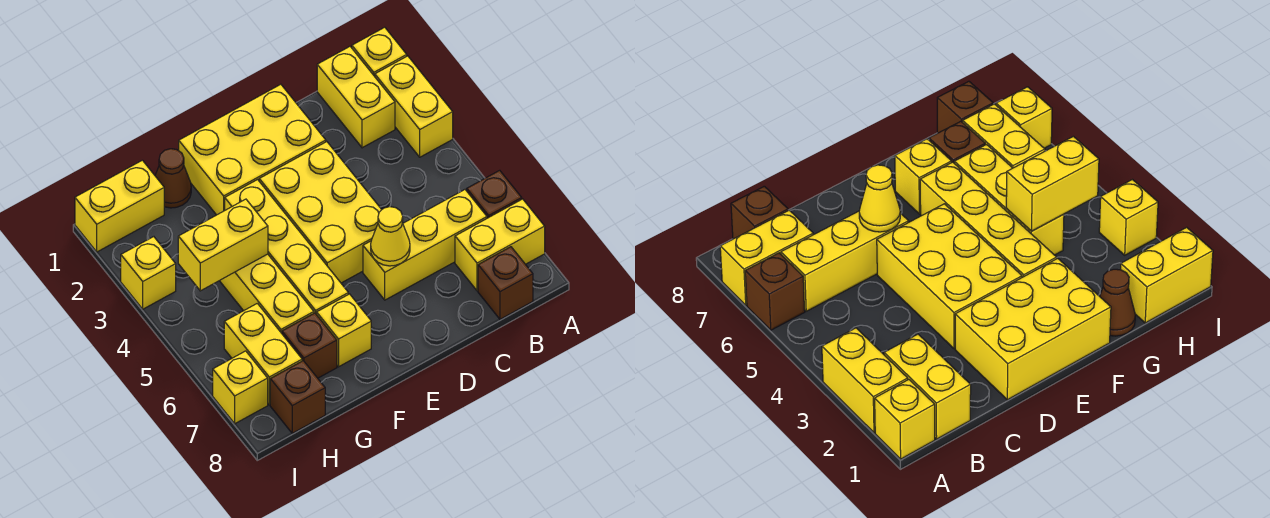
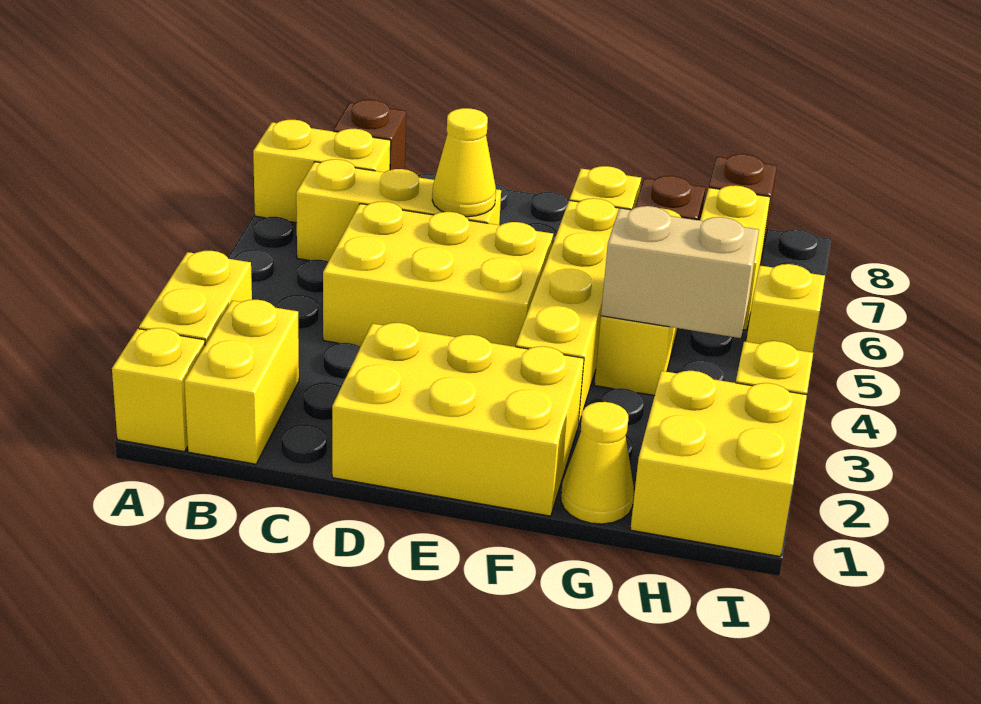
brown 1x1 brick [467,170,522,218] -> none
yellow 2x3 brick [259,142,382,283] -> yellow 2x3 brick turned to [323,202,553,347]
brown 1x1 cone [155,149,191,208] -> yellow 1x1 cone [561,402,634,524]
yellow 1x2 brick [178,199,268,291] -> tan 1x2 brick [601,206,759,338]
yellow 1x2 brick [75,160,164,252] -> yellow 2x2 brick [630,371,807,557]
yellow 1x1 brick [213,351,268,424] -> yellow 1x1 brick moved to [746,264,825,352]

